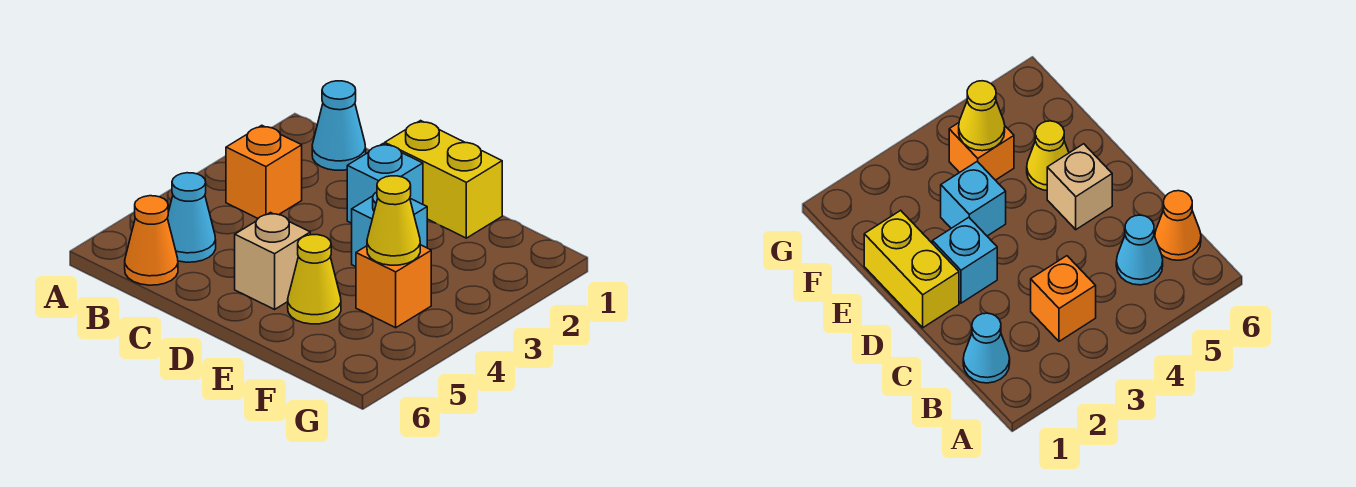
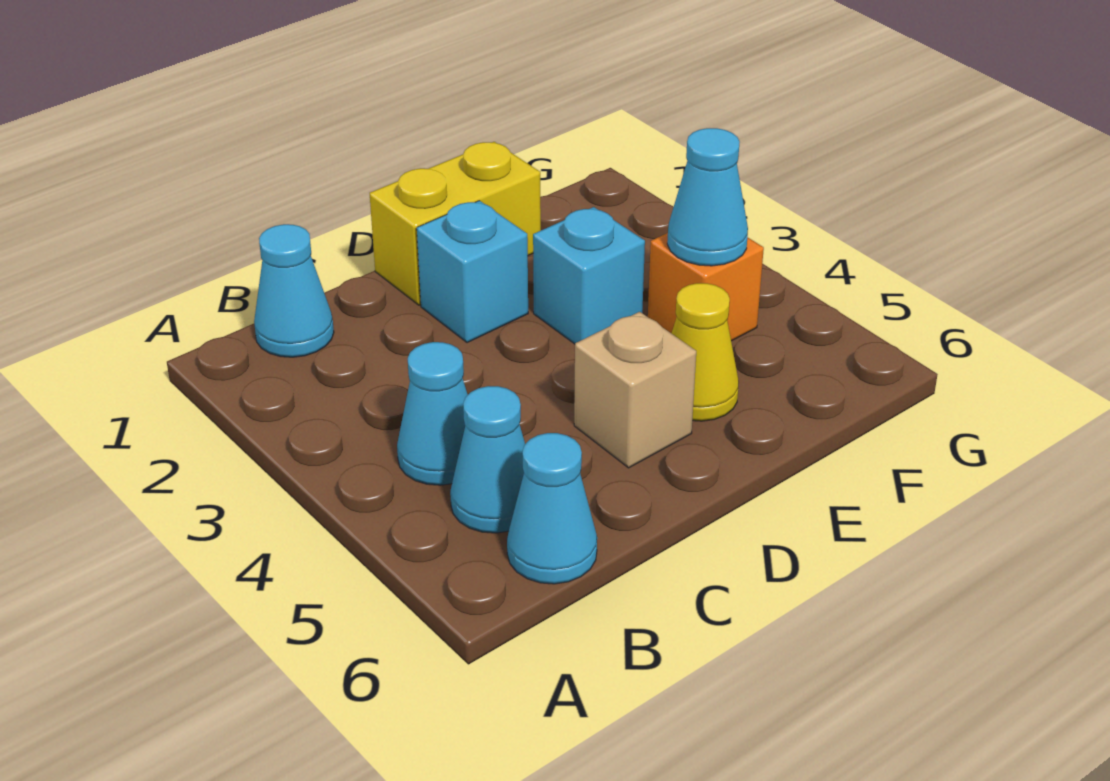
orange 1x1 brick [226,125,302,218] -> none
none -> cyan 1x1 cone [397,342,468,485]
orange 1x1 cone [125,196,178,285] -> cyan 1x1 cone [507,433,597,584]
yellow 1x1 cone [367,176,420,265] -> cyan 1x1 cone [667,128,748,266]

